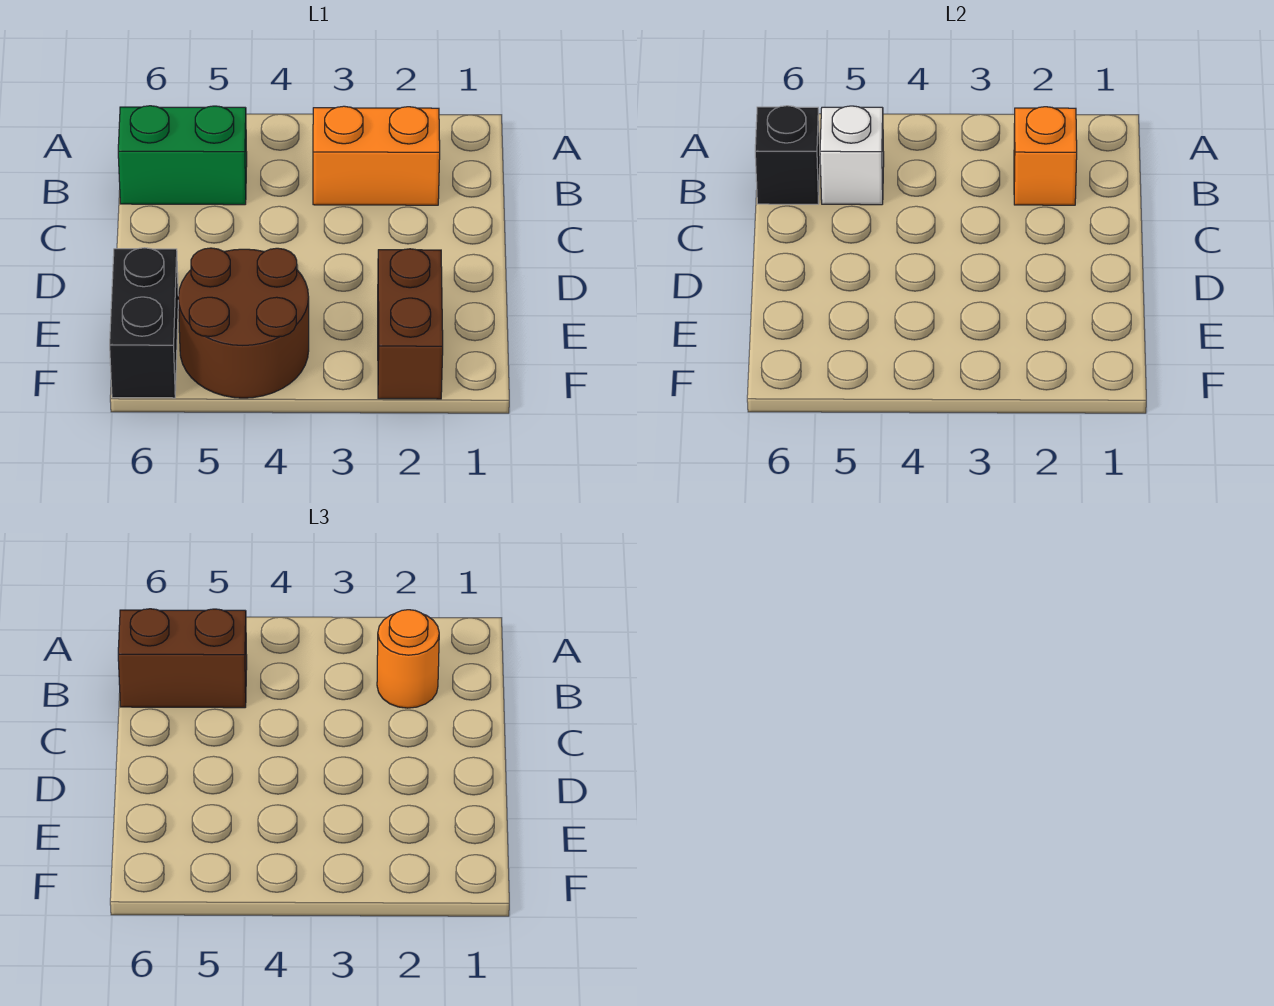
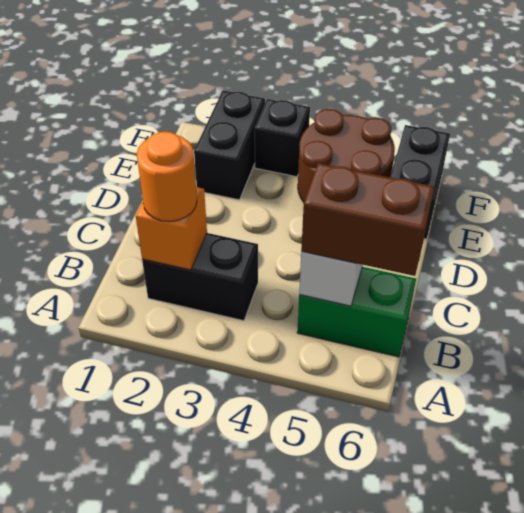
orange 1x2 brick [313,106,440,205] -> black 1x2 brick [142,233,258,321]
black 1x1 brick [755,106,820,204] -> black 1x1 brick moved to [255,99,310,177]
brown 1x2 brick [378,249,443,399] -> black 1x2 brick [194,90,265,200]

